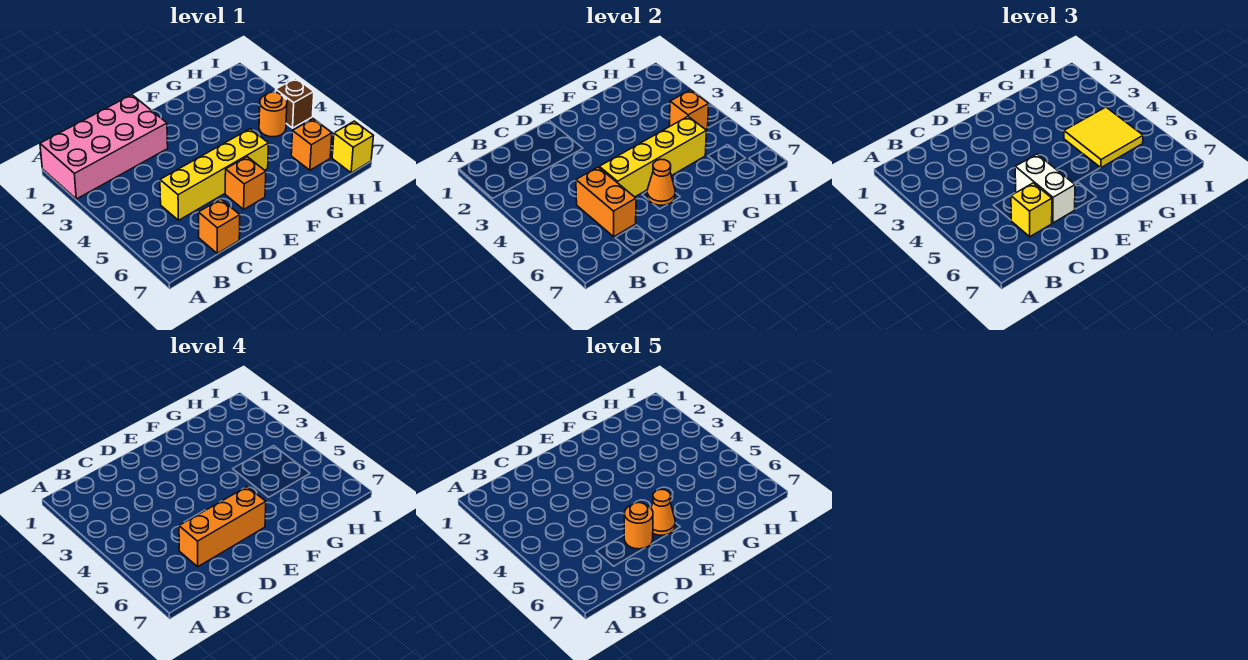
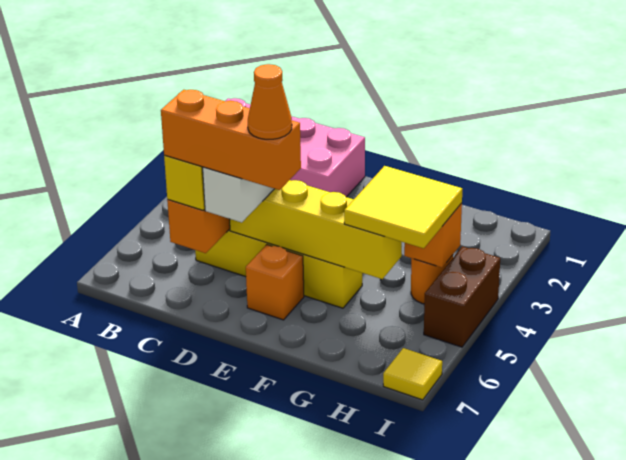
orange 1x1 brick [198,199,240,253] -> none
orange 1x1 round brick [624,503,653,549] -> none
orange 1x1 cone [647,159,675,205] -> none
orange 1x1 brick [291,119,332,170] -> none
brown 1x1 brick [275,78,314,128] -> brown 1x2 brick [424,246,500,347]
yellow 1x1 brick [332,121,373,173] -> yellow 1x1 tile [383,348,442,400]

